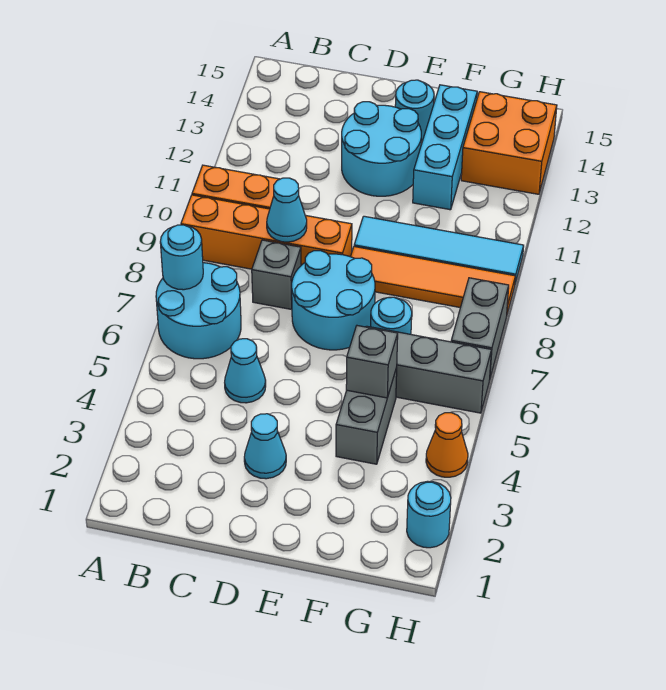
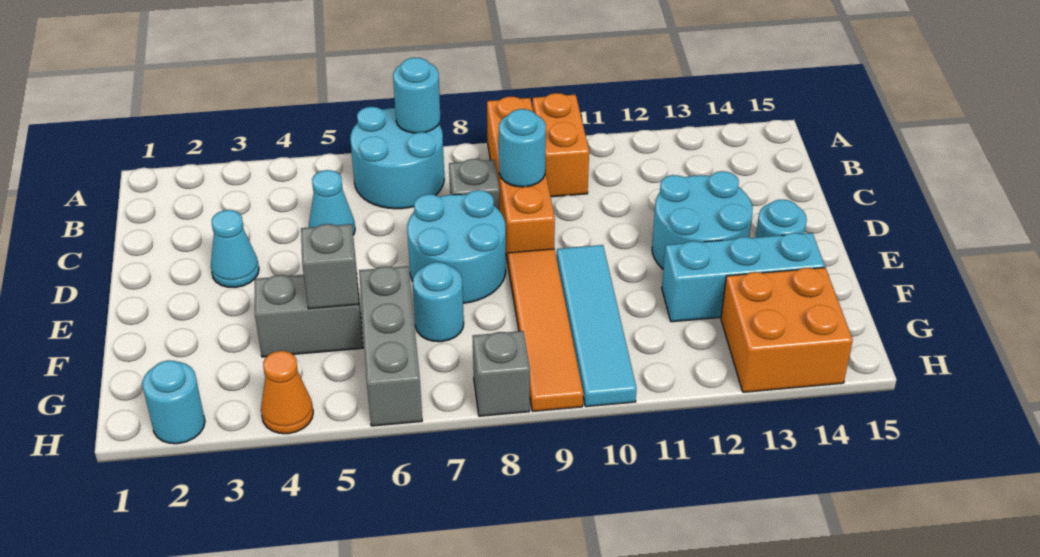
cyan 1x1 cone [267,178,307,242] -> cyan 1x1 round brick [499,109,546,187]
grey 1x2 brick [451,278,509,378] -> grey 1x1 brick [473,331,530,416]

